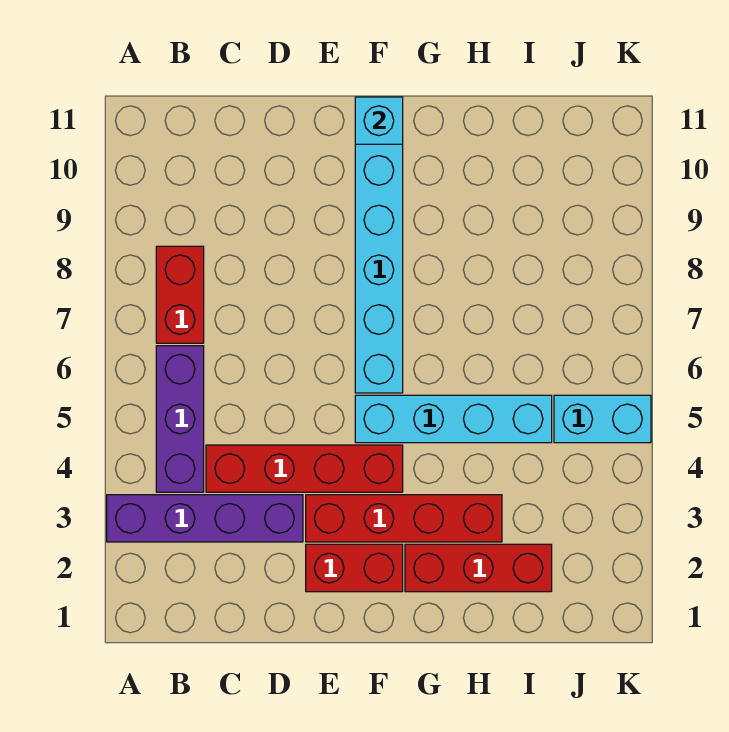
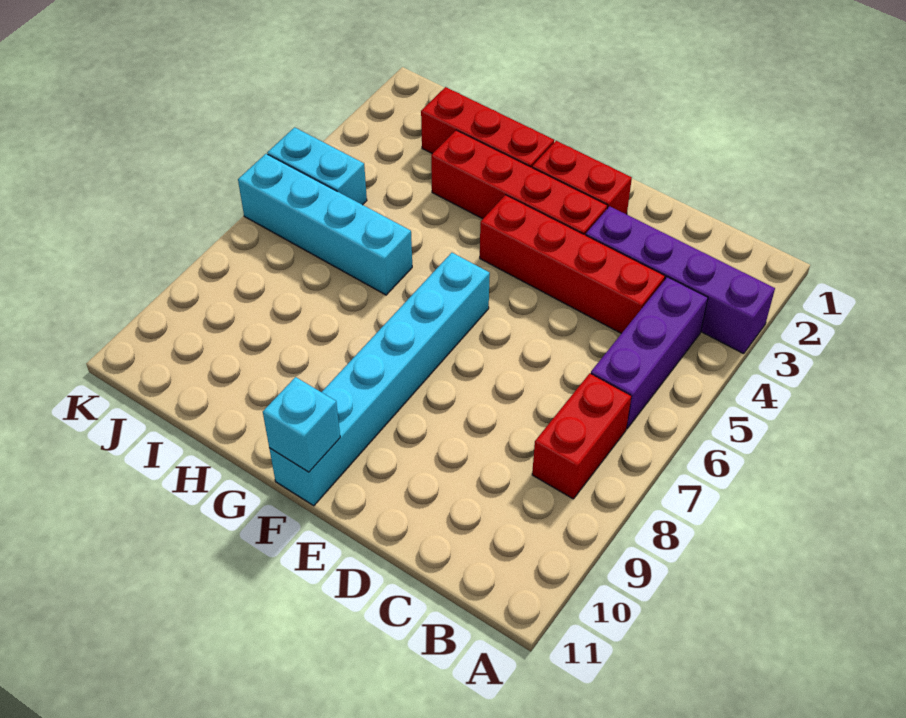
cyan 1x4 brick [355,395,552,443] -> cyan 1x4 brick moved to [238,154,412,295]

